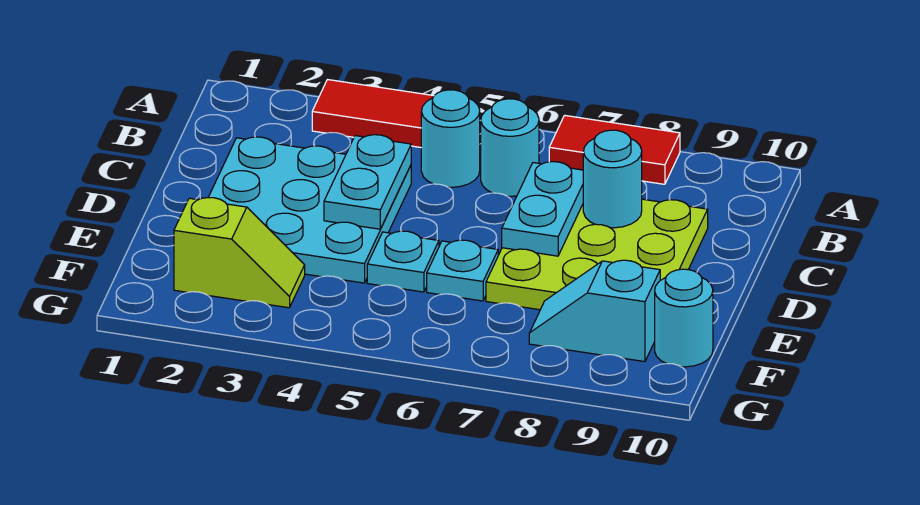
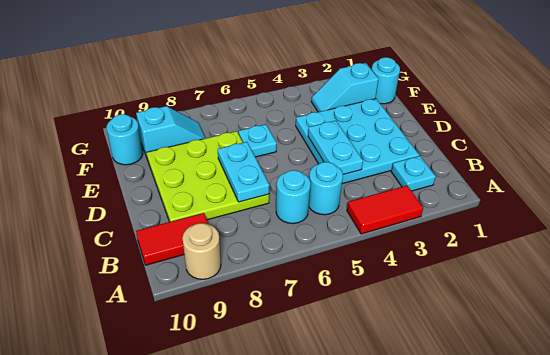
red 1x2 tile [549,115,680,184] -> red 1x2 tile moved to [136,213,208,265]
none -> tan 1x1 round brick [182,223,221,279]
cyan 1x1 round brick [583,130,642,228] -> cyan 1x1 round brick moved to [371,57,400,104]
cyan 1x1 plate [367,231,439,292] -> cyan 1x1 plate moved to [391,156,436,191]
lime 1x2 slope [174,198,305,308] -> cyan 1x2 slope [311,63,379,112]

